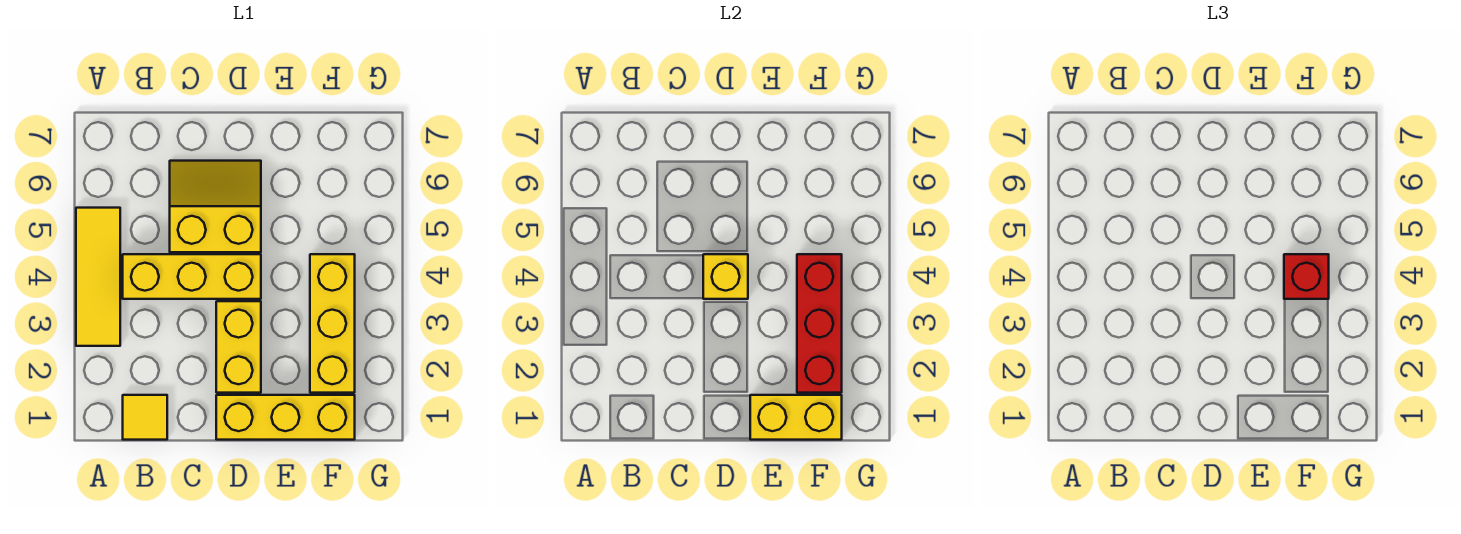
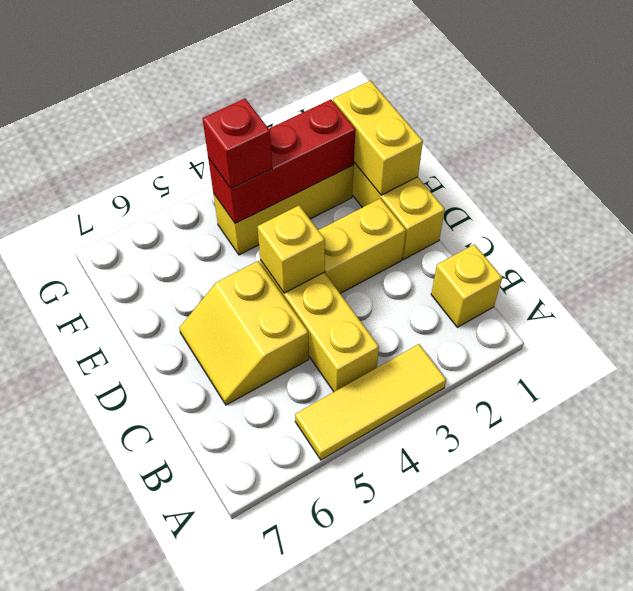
yellow 1x1 tile [123,395,167,440] -> yellow 1x1 brick [431,244,502,327]

